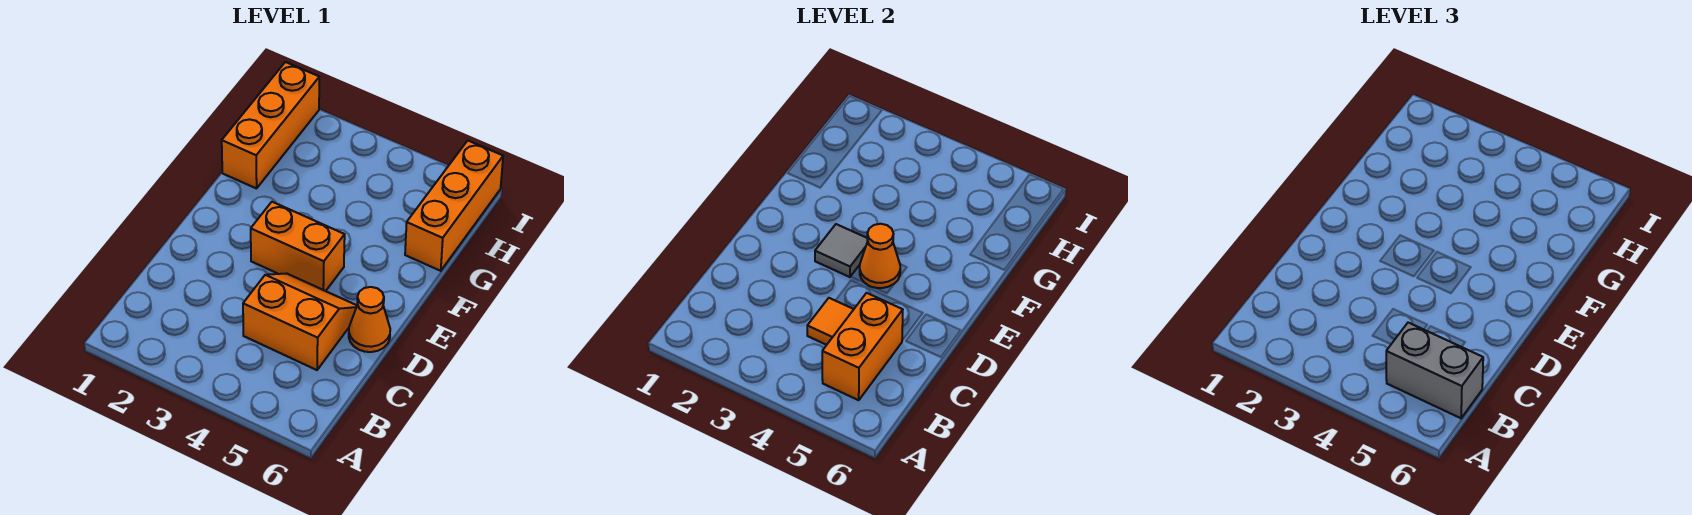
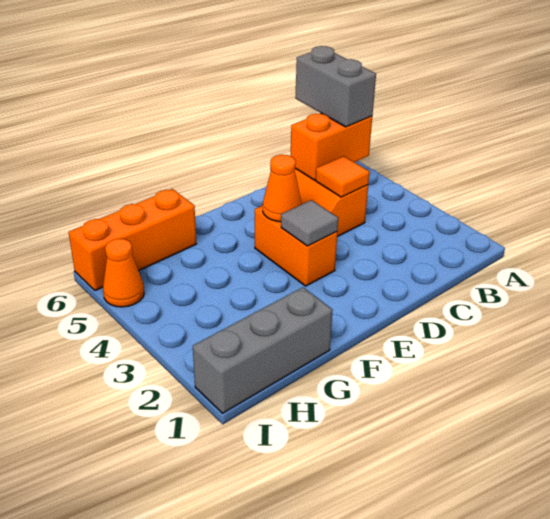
orange 1x1 cone [349,287,390,352] -> orange 1x1 cone moved to [103,239,144,307]
orange 1x3 brick [222,62,319,189] -> grey 1x3 brick [193,287,333,413]

